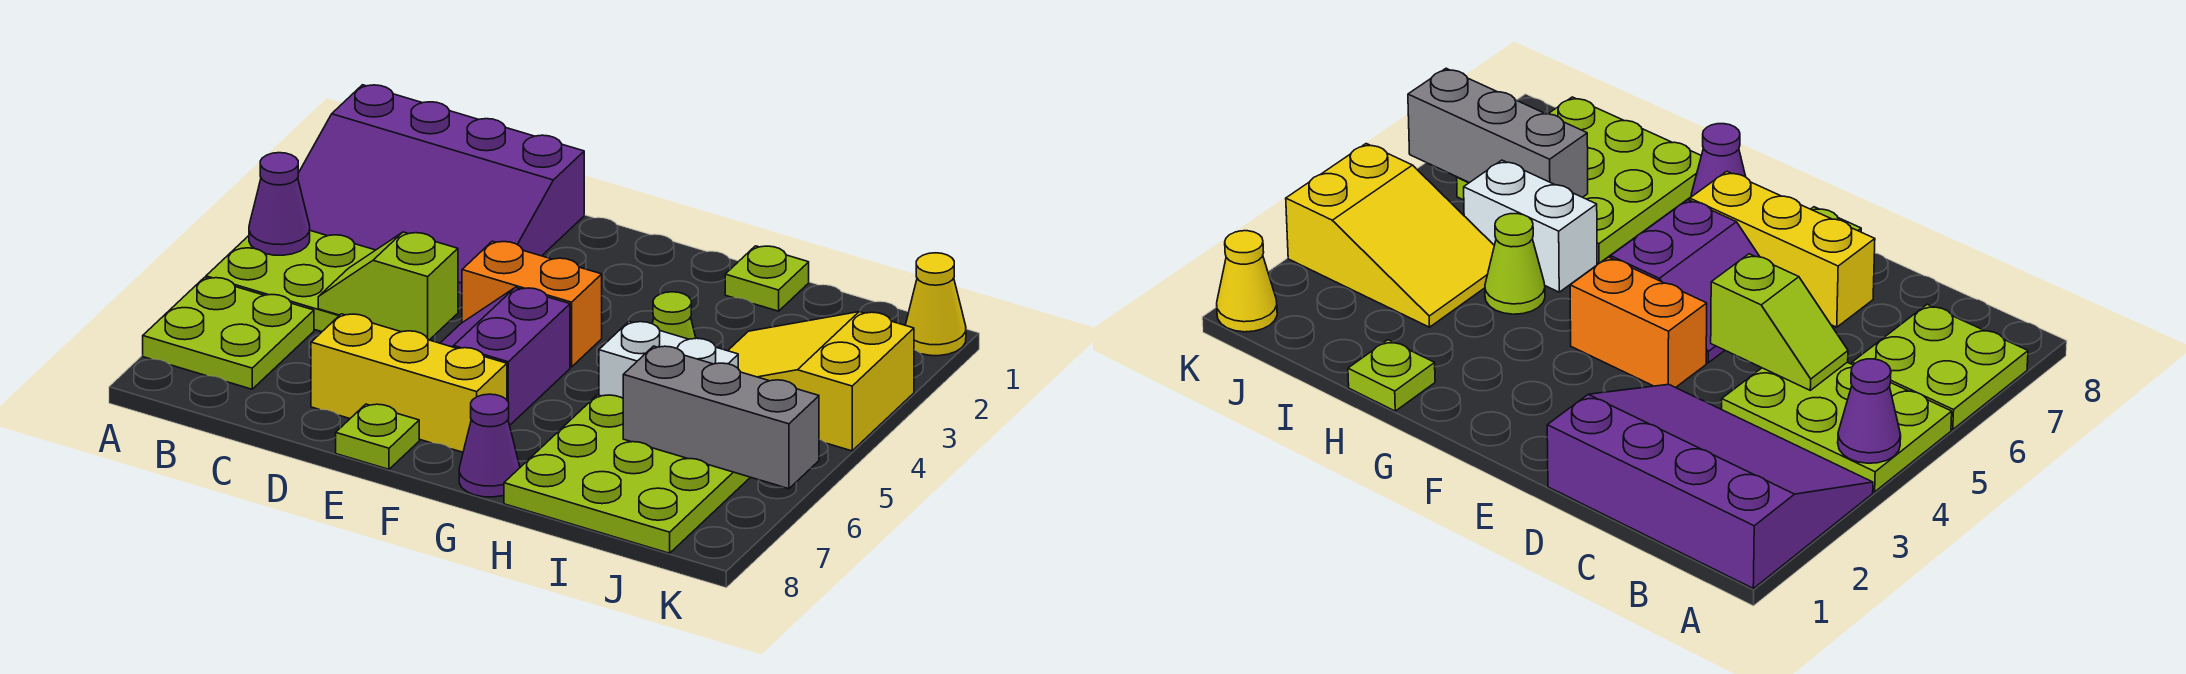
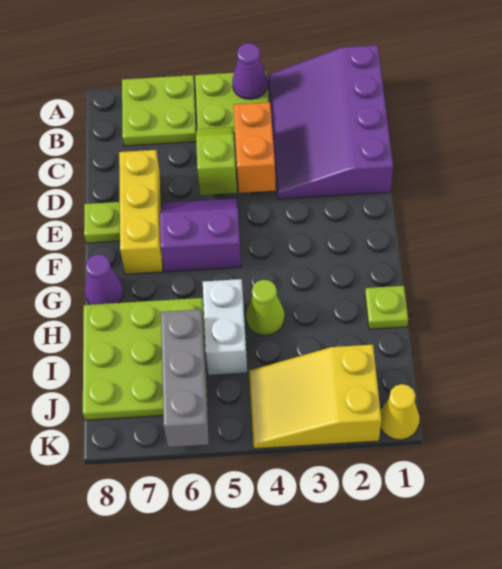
orange 1x2 brick [462,241,602,367] -> orange 1x2 brick moved to [234,102,276,193]
yellow 2x3 slope [728,312,914,451] -> yellow 2x3 slope turned to [249,345,381,449]

